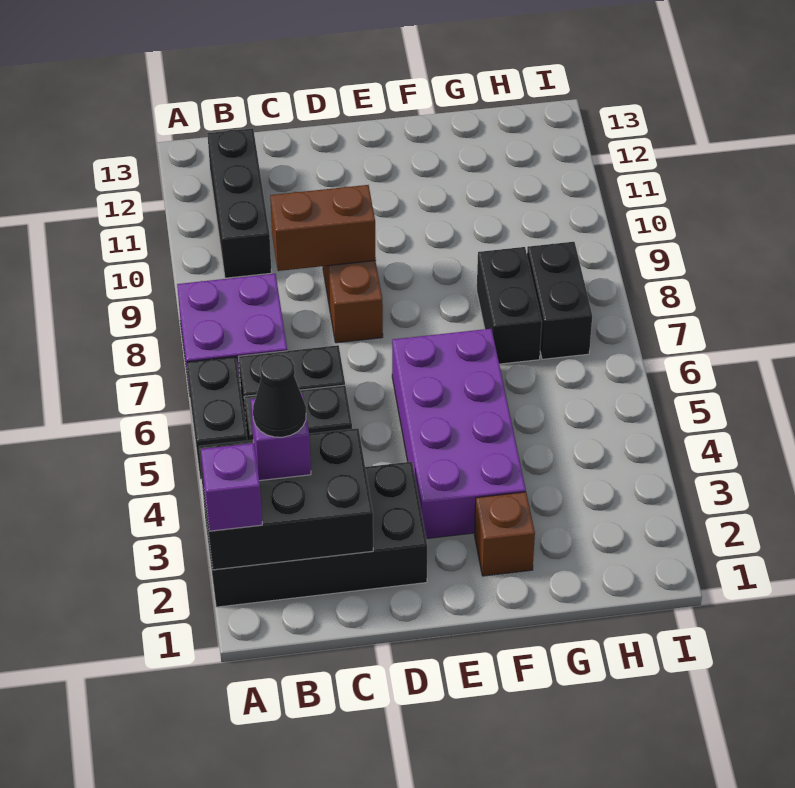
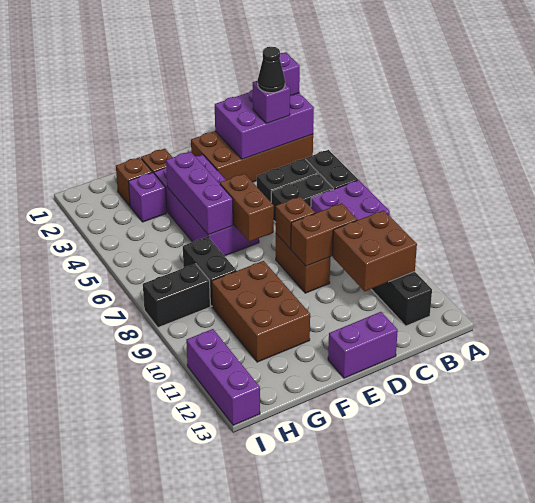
black 2x4 brick [202,462,427,607] -> brown 2x4 brick [191,131,313,182]
black 2x3 brick [199,428,373,570] -> purple 2x3 brick [215,90,314,159]
none -> brown 2x2 brick [333,210,417,291]
none -> brown 1x1 brick [276,197,315,249]
none -> purple 1x2 brick [328,312,398,378]
none -> brown 1x2 brick [220,174,274,242]
none -> purple 1x3 brick [166,152,233,235]
none -> brown 2x3 brick [212,261,310,362]
none -> brown 1x1 brick [116,157,152,206]
none -> purple 1x1 brick [129,172,167,222]
black 1x2 brick [527,242,592,359] -> black 1x2 brick turned to [143,264,210,327]
none -> purple 1x3 brick [186,329,260,425]

